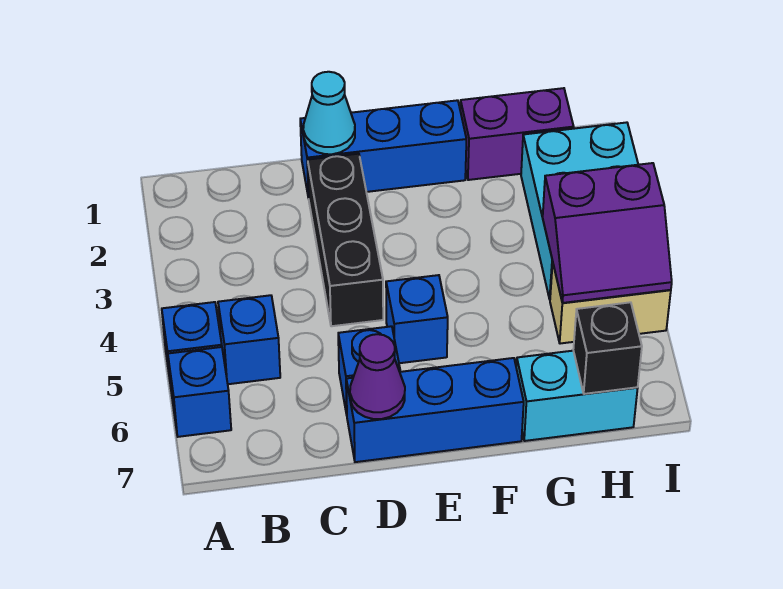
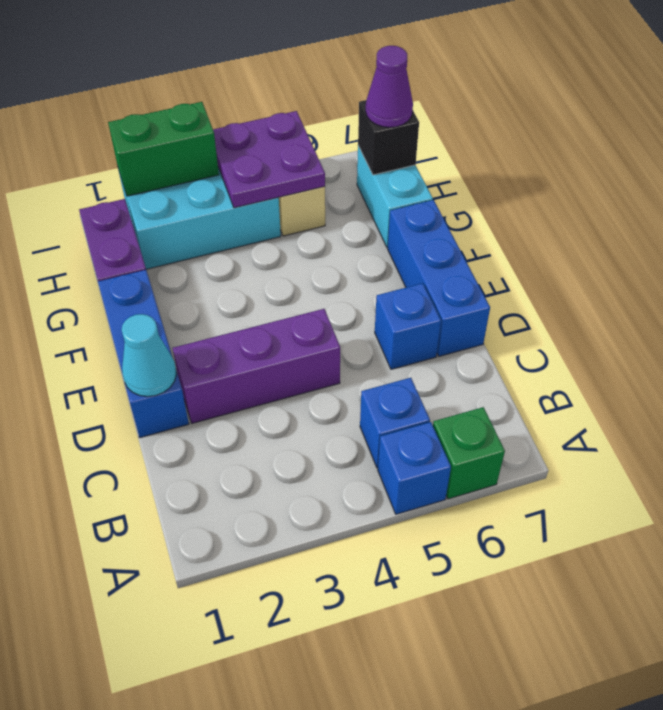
blue 1x1 brick [168,347,231,437] -> green 1x1 brick [433,407,505,499]
black 1x3 brick [308,154,383,326] -> purple 1x3 brick [173,309,340,423]
purple 1x1 cone [350,334,405,419] -> purple 1x1 cone moved to [366,46,413,127]
blue 1x1 brick [386,275,448,363] -> none
purple 2x2 slope [543,163,672,303] -> purple 2x2 plate [213,111,325,208]
none -> green 1x2 brick [108,102,219,196]

